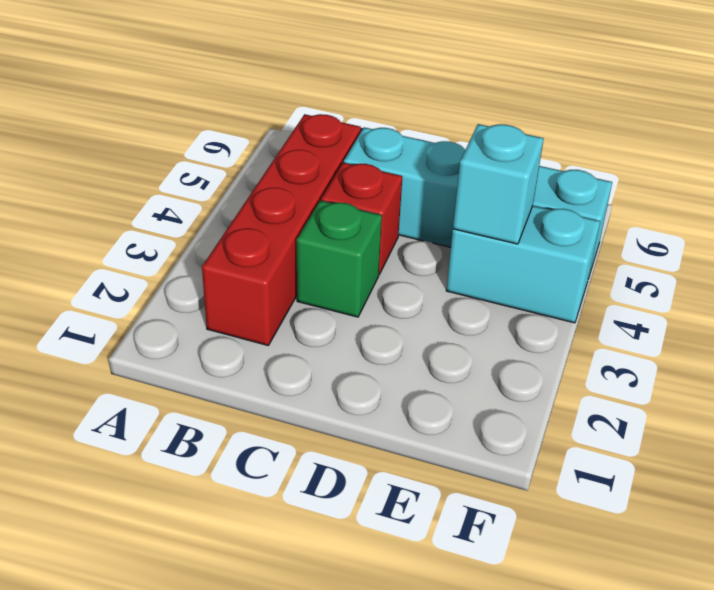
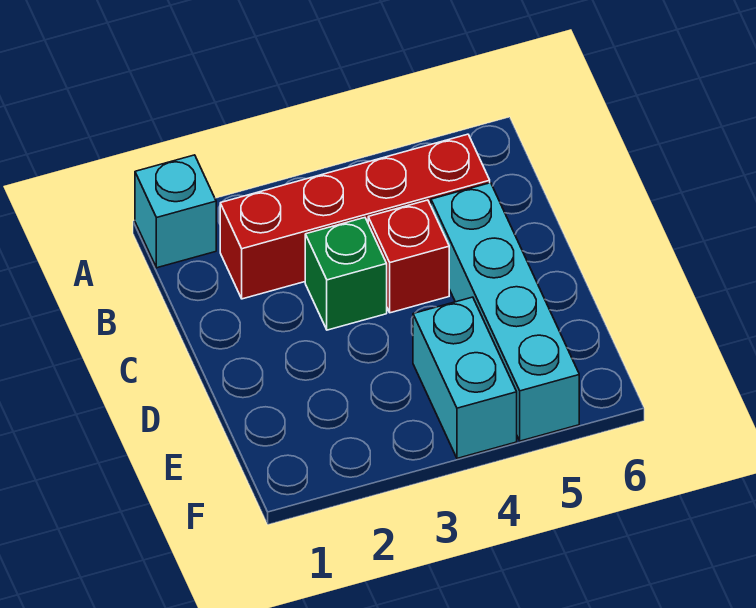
cyan 1x1 brick [453,124,544,244] -> cyan 1x1 brick moved to [135,155,216,268]

